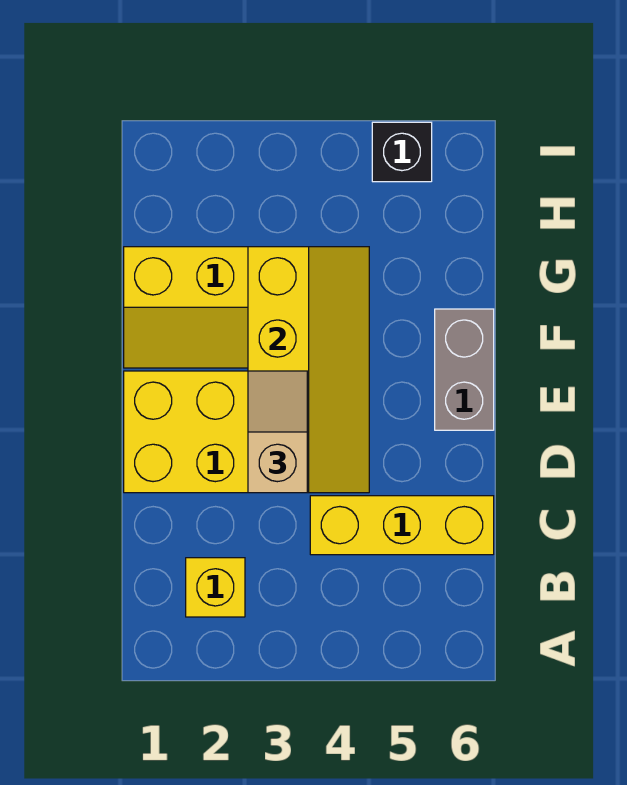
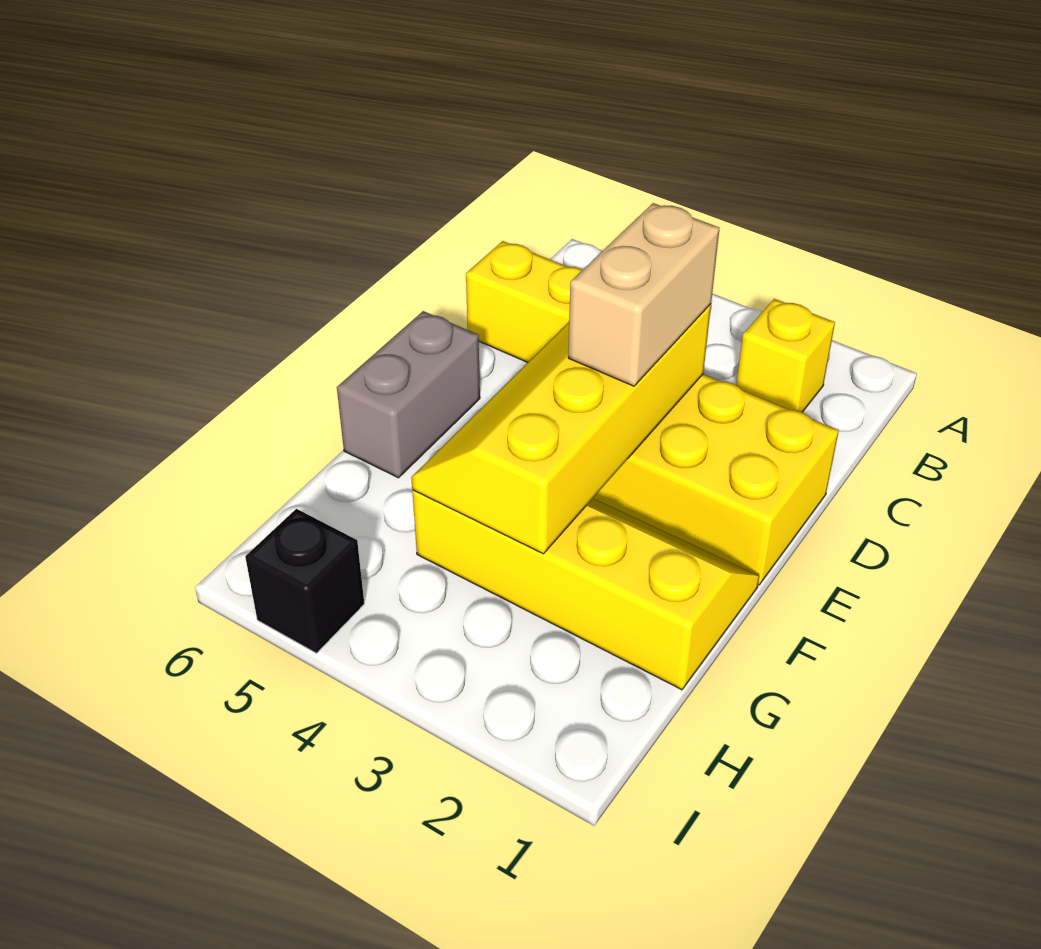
tan 1x2 slope [248,371,307,493] -> tan 1x2 brick [568,203,720,386]

